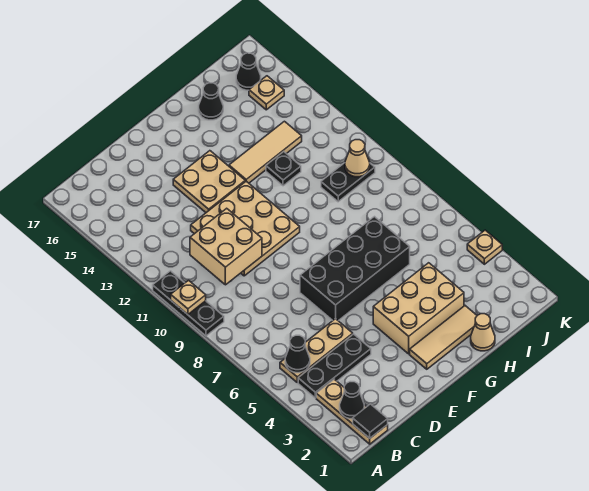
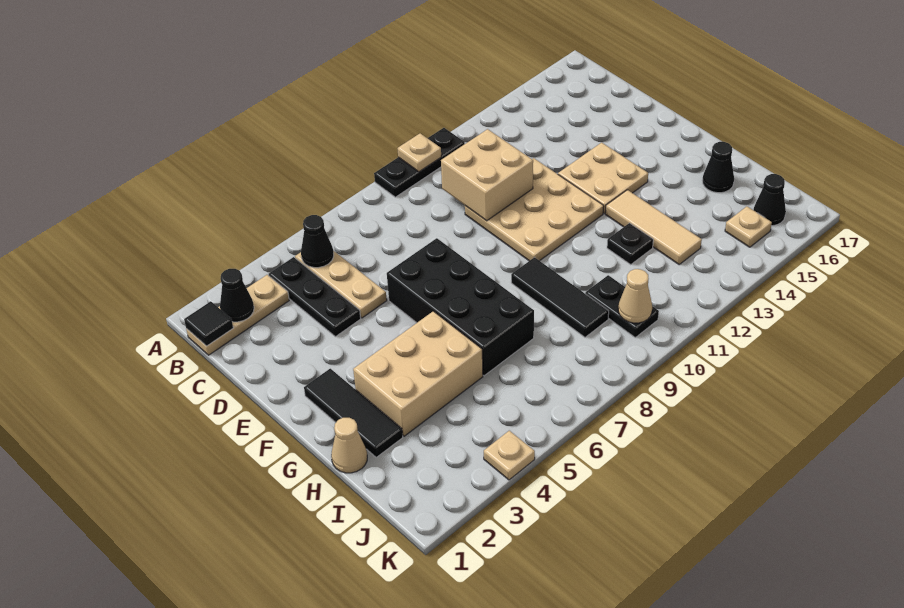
tan 1x3 tile [410,306,477,369] -> black 1x3 tile [304,369,403,457]
tan 2x3 brick [373,263,464,354] -> tan 2x3 brick turned to [353,311,483,436]
none -> black 1x3 tile [511,257,609,337]

